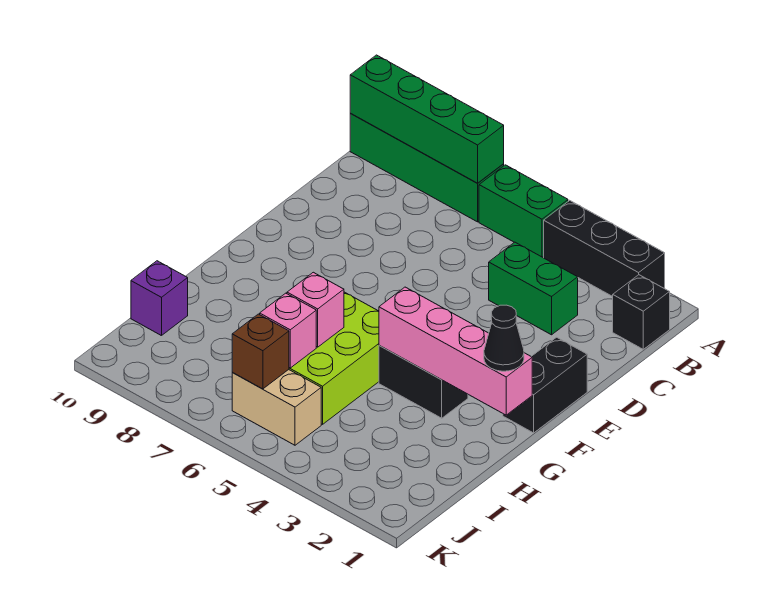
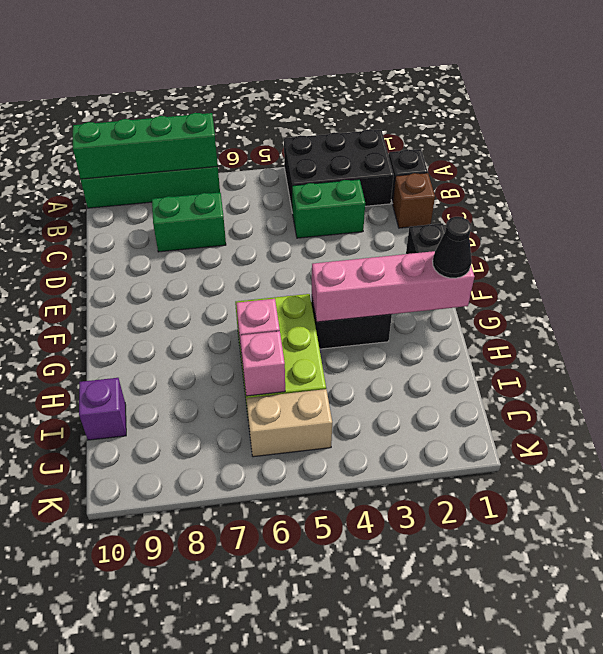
black 1x3 brick [544,200,665,297] -> black 2x3 brick [284,129,394,213]
green 1x2 brick [479,165,568,257] -> green 1x2 brick moved to [152,192,226,252]
brown 1x1 brick [232,314,289,389] -> brown 1x1 brick moved to [392,173,435,228]

